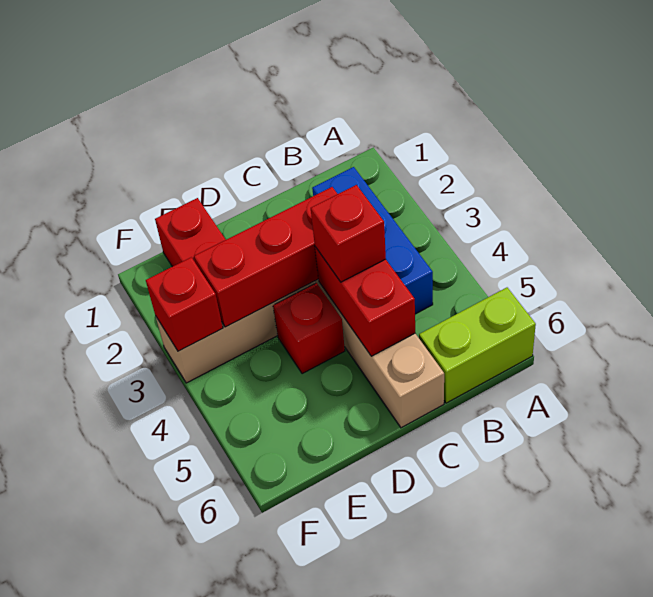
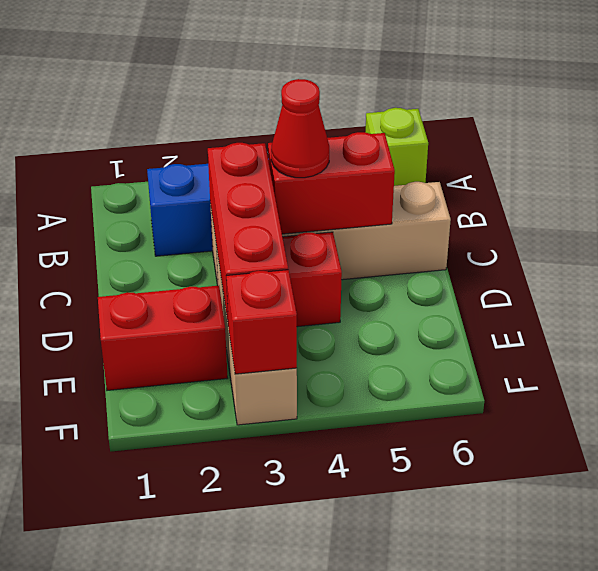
lime 1x2 brick [419,288,536,403] -> lime 1x1 brick [366,108,428,186]
red 1x1 brick [311,185,386,282] -> red 1x1 cone [271,79,329,178]

